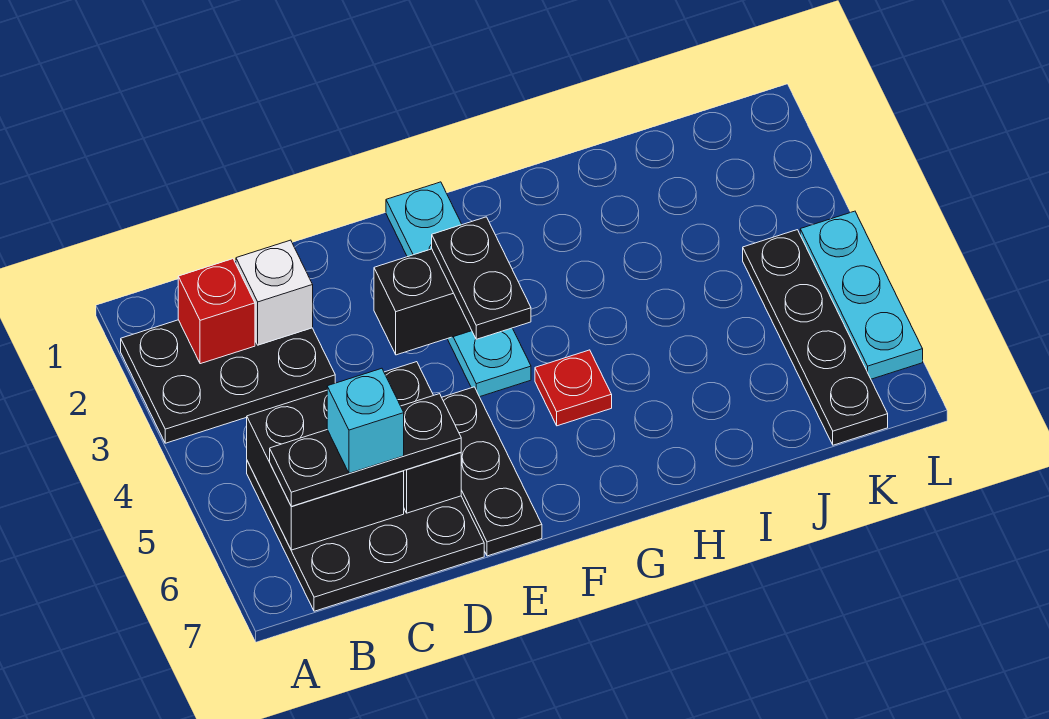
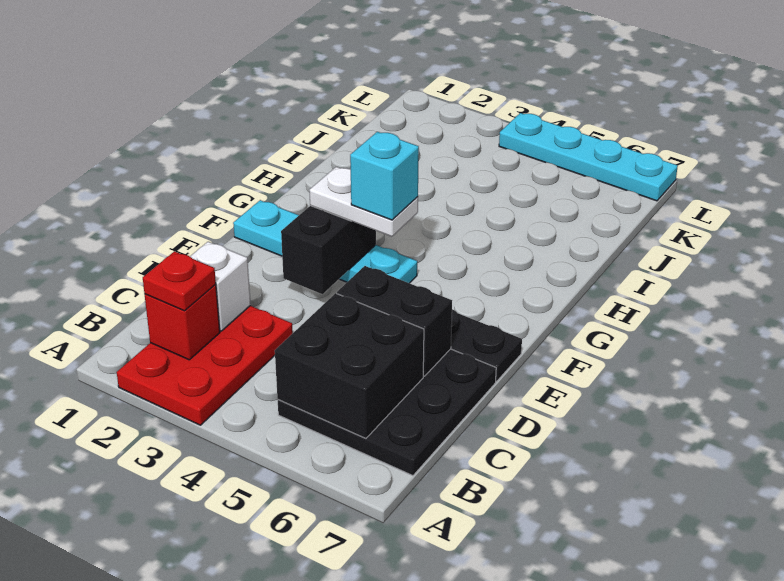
black 2x3 plate [121,320,335,443] -> red 2x3 plate [117,306,293,425]
black 1x3 plate [270,394,461,506] -> none
cyan 1x1 brick [327,368,404,473] -> cyan 1x1 brick moved to [350,132,419,220]
black 1x2 plate [432,217,531,339] -> white 1x2 plate [309,167,418,237]
red 1x1 plate [535,350,612,426] -> red 1x1 plate moved to [143,251,216,311]
black 1x4 plate [743,230,888,445] -> none
cyan 1x3 plate [800,211,923,379] -> cyan 1x4 plate [499,113,678,201]

